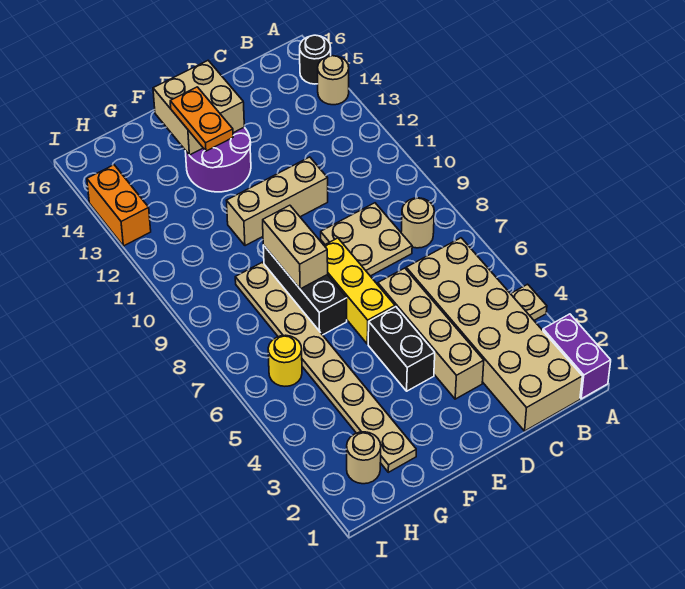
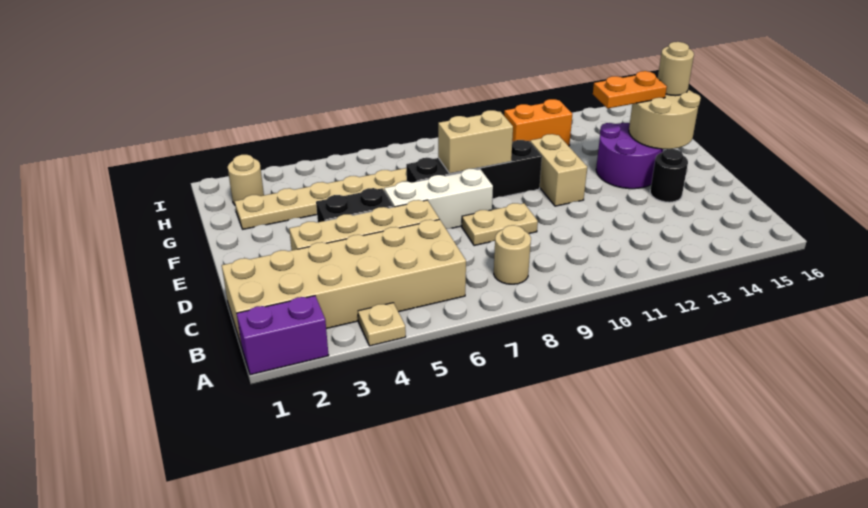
tan 1x1 round brick [318,56,349,105] -> tan 1x1 round brick moved to [658,42,694,96]
black 1x1 round brick [300,35,331,84] -> black 1x1 round brick moved to [650,149,688,202]
tan 2x2 plate [321,203,412,276] -> tan 1x2 plate [462,203,538,246]
tan 1x3 brick [226,157,328,246] -> tan 1x2 brick [530,134,587,206]
yellow 1x3 brick [324,238,395,344] -> white 1x3 brick [384,169,493,229]
tan 2x2 brick [153,61,244,155] -> tan 2x2 round brick [629,90,701,149]
black 1x3 brick [263,245,347,335] -> black 1x4 brick [406,140,542,199]
yellow 1x1 round brick [268,335,302,386] -> none
orange 1x2 brick [87,165,151,246] -> orange 1x2 brick moved to [504,99,572,146]

